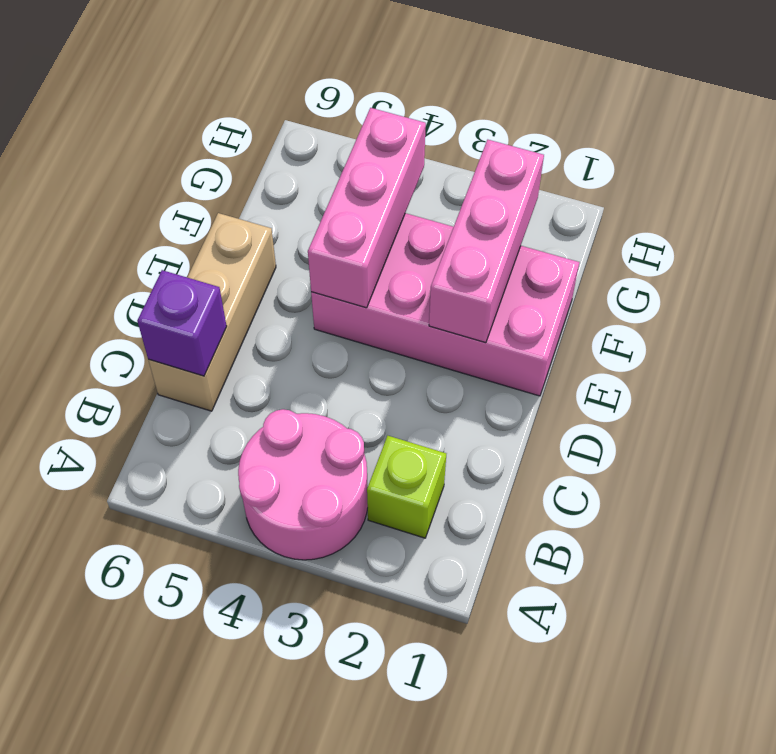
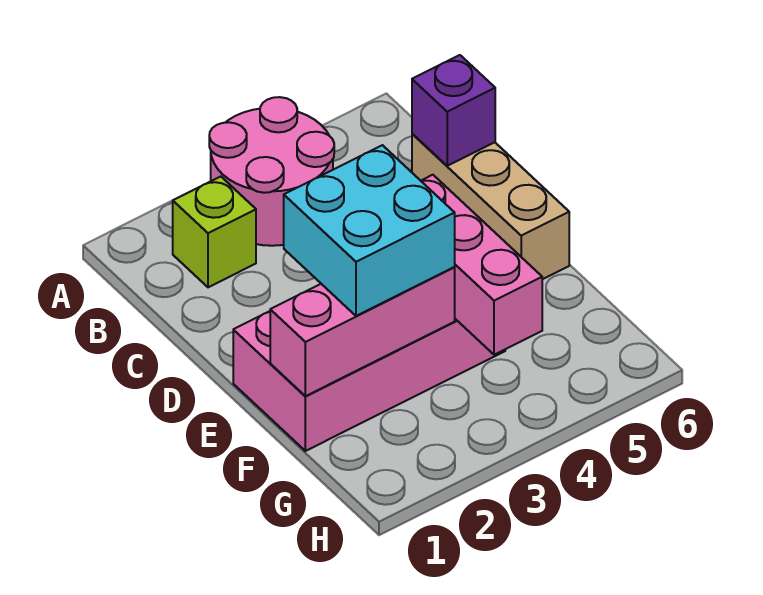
pink 1x3 brick [429,140,544,343] -> pink 1x3 brick turned to [270,267,455,396]
none -> cyan 2x2 brick [284,145,455,316]

